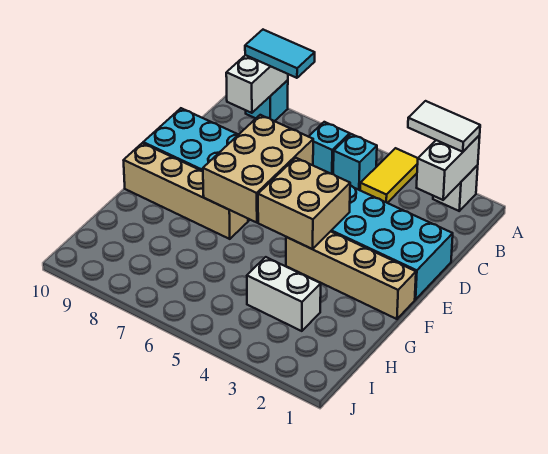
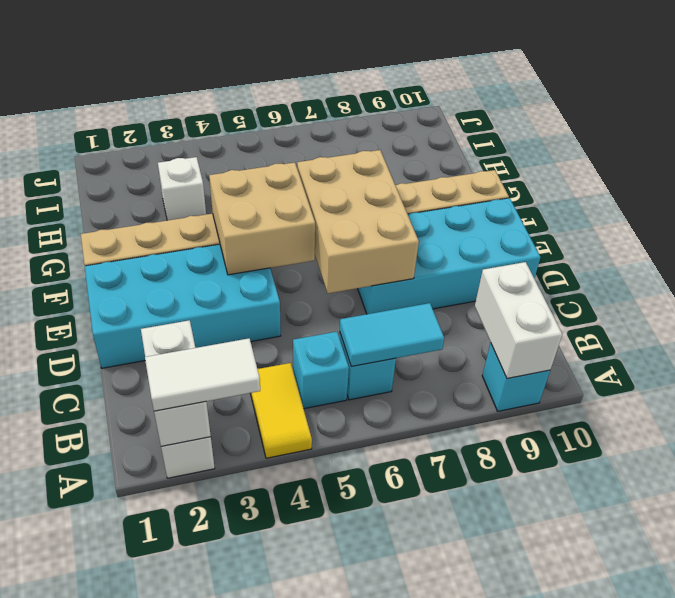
cyan 1x2 tile [245,30,315,78] -> cyan 1x2 tile moved to [340,303,444,367]
white 1x2 brick [247,257,321,331] -> white 1x1 brick [158,157,206,220]

